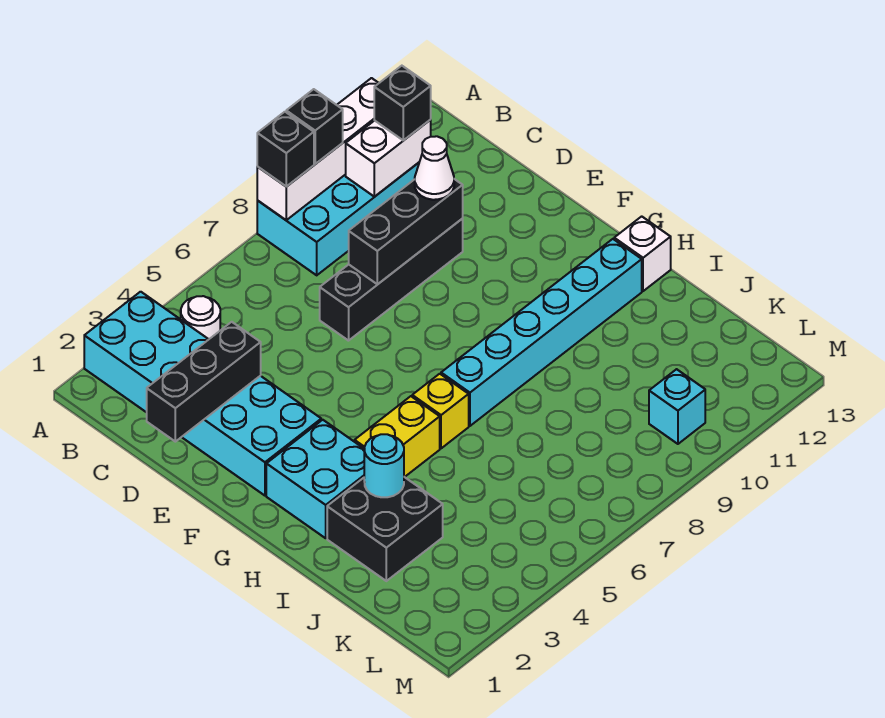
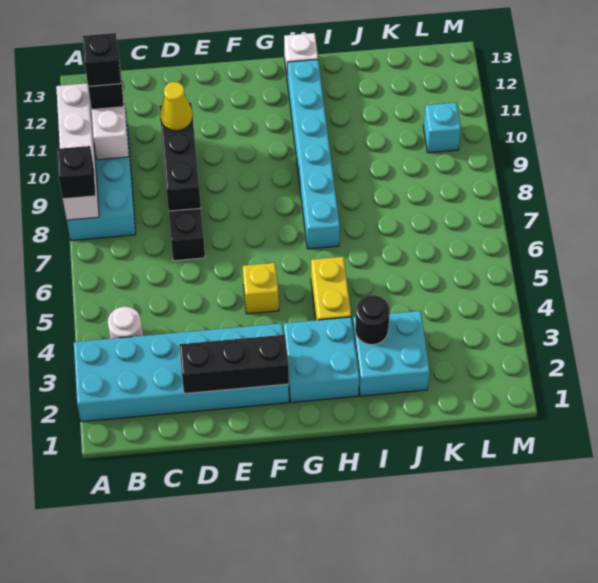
black 1x1 brick [286,89,343,164] -> black 1x1 brick moved to [83,33,121,86]
black 1x3 brick [147,322,261,442] -> black 1x3 brick turned to [179,335,289,394]
white 1x1 cone [415,136,454,200] -> yellow 1x1 cone [160,82,193,131]
yellow 1x1 brick [412,374,469,448] -> yellow 1x1 brick moved to [243,263,279,314]
black 2x2 brick [327,477,443,581] -> cyan 2x2 brick [353,311,430,396]
cyan 1x1 round brick [364,434,404,497] -> black 1x1 round brick [355,295,390,345]

